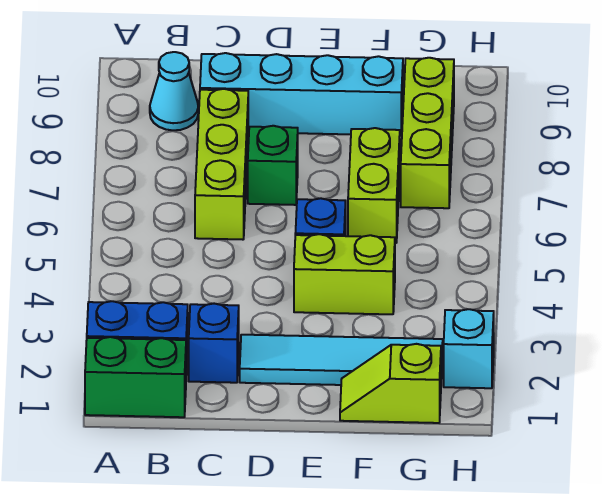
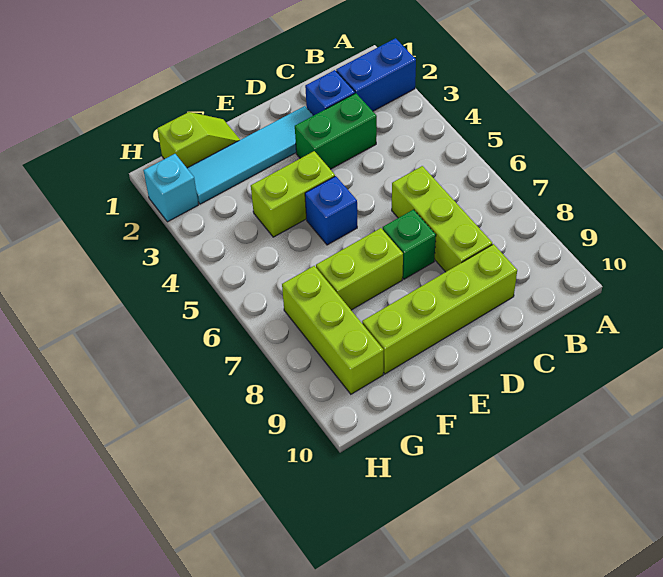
green 1x2 brick [85,337,186,417] -> green 1x2 brick moved to [295,93,377,169]
cyan 1x1 cone [150,52,198,130] -> none
cyan 1x4 brick [200,53,403,136] -> lime 1x4 brick [362,244,517,374]
lime 1x2 brick [348,128,400,243] -> lime 1x2 brick turned to [316,228,403,310]

